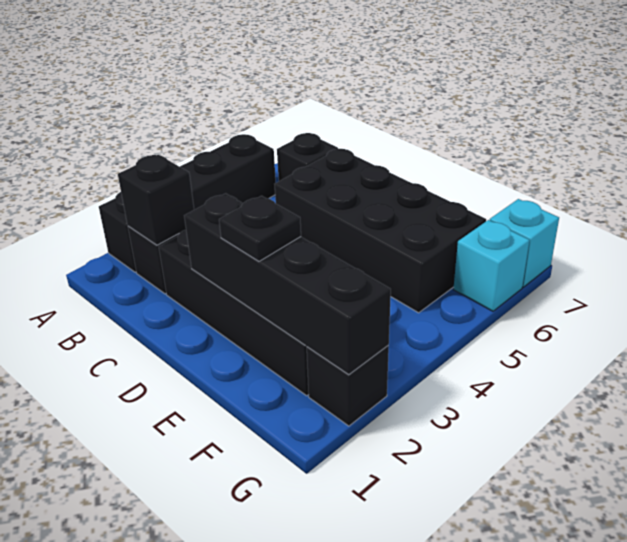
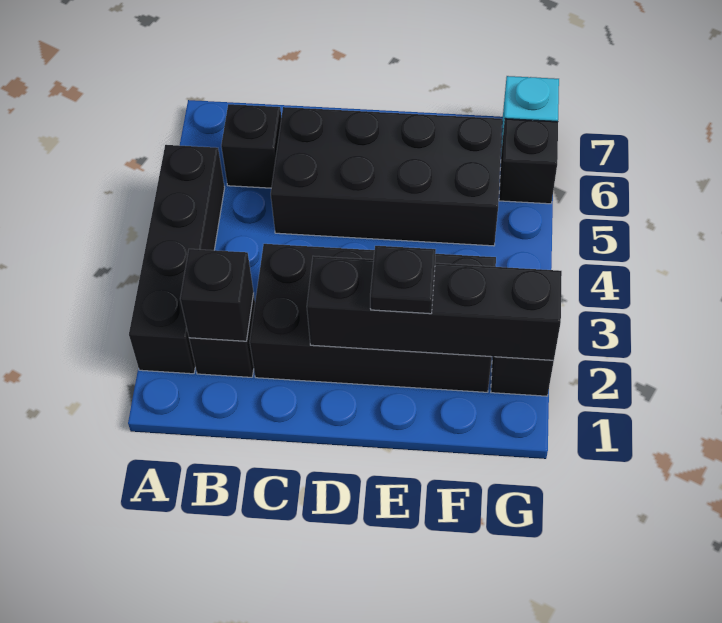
cyan 1x1 brick [453,220,530,311] -> black 1x1 brick [499,119,558,204]

